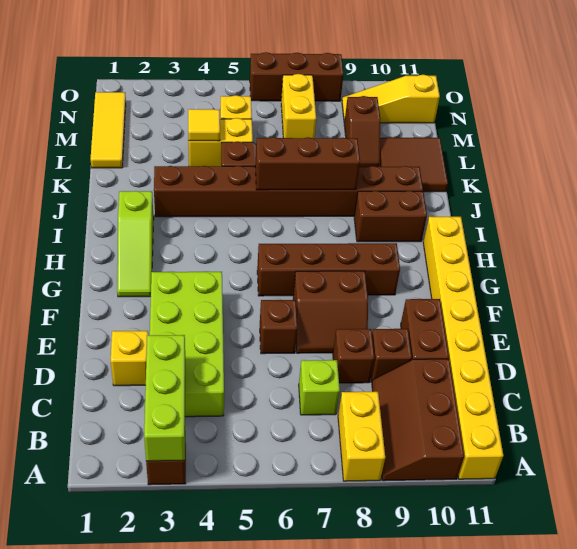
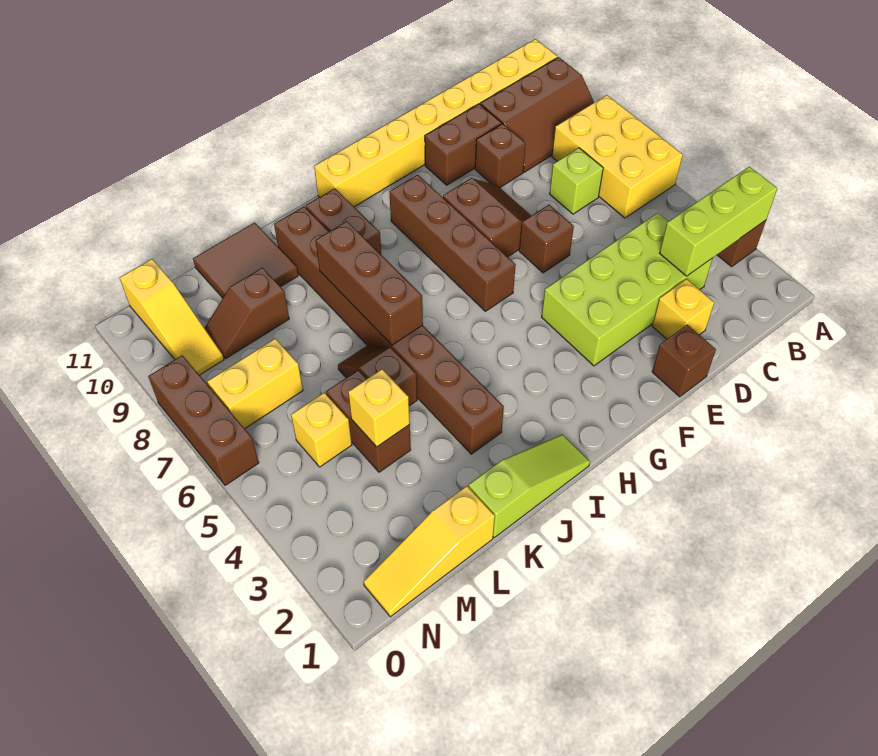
yellow 1x2 brick [338,392,385,481] -> yellow 2x3 brick [552,95,683,218]
brown 1x1 brick [333,329,374,383] -> brown 1x1 brick moved to [652,325,716,397]
lime 1x3 slope [117,191,154,297] -> lime 1x3 slope moved to [468,435,590,538]
yellow 1x3 tile [91,92,126,168] -> yellow 1x3 slope [364,486,495,617]
yellow 1x2 brick [188,118,253,166] -> brown 1x2 brick [326,370,411,472]
yellow 1x1 tile [188,109,220,141] -> yellow 1x1 brick [348,369,410,447]
brown 1x2 slope [344,96,380,167] -> brown 1x2 slope turned to [205,268,289,358]

